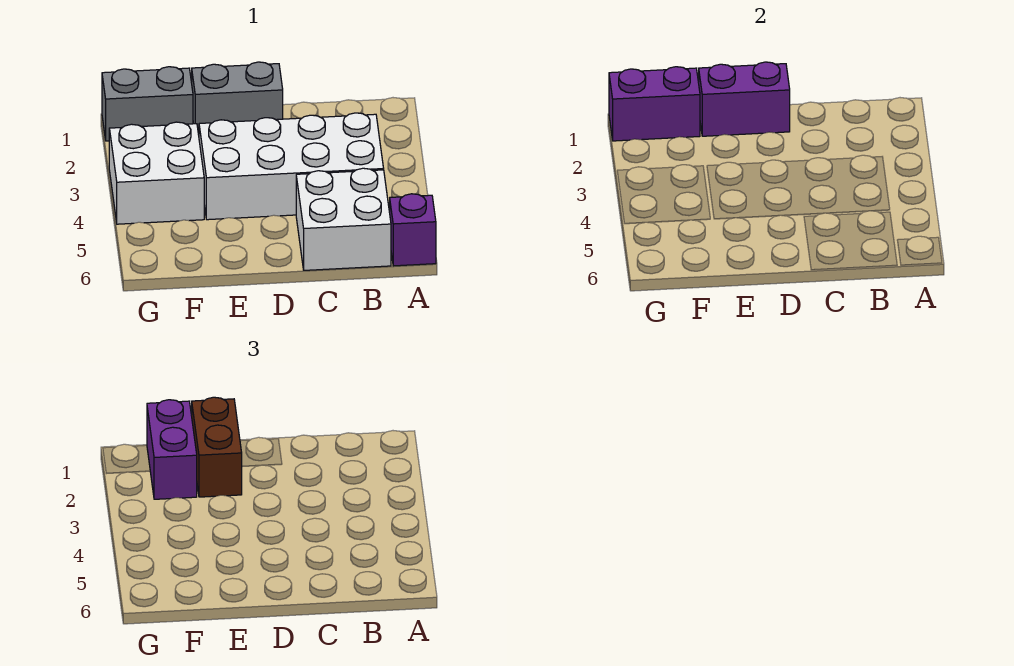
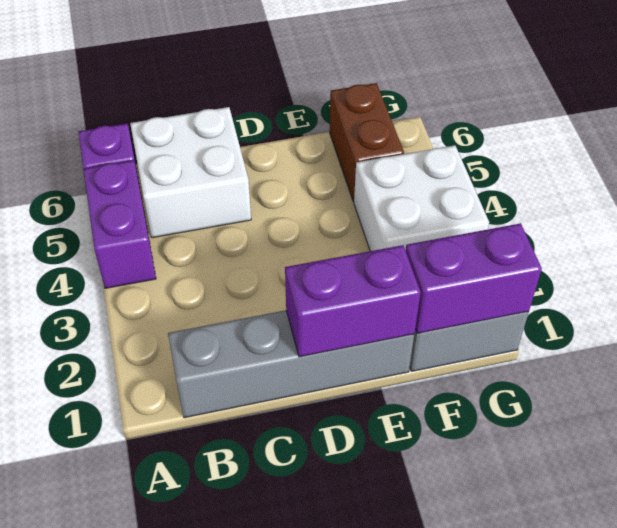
white 2x4 brick [199,113,384,220] -> none
grey 1x2 brick [192,62,283,135] -> grey 1x4 brick [168,310,414,418]
brown 1x2 brick [192,397,242,497] -> brown 1x2 brick moved to [330,83,404,202]
purple 1x2 brick [147,400,197,499] -> purple 1x2 brick moved to [84,160,156,288]

